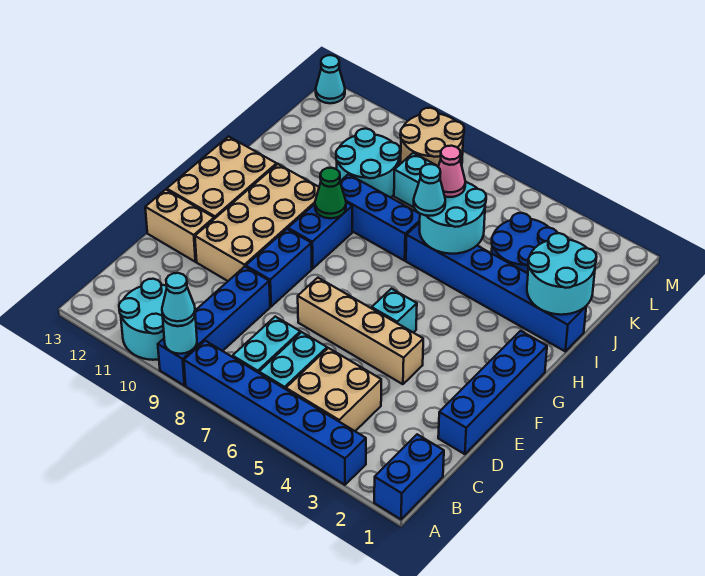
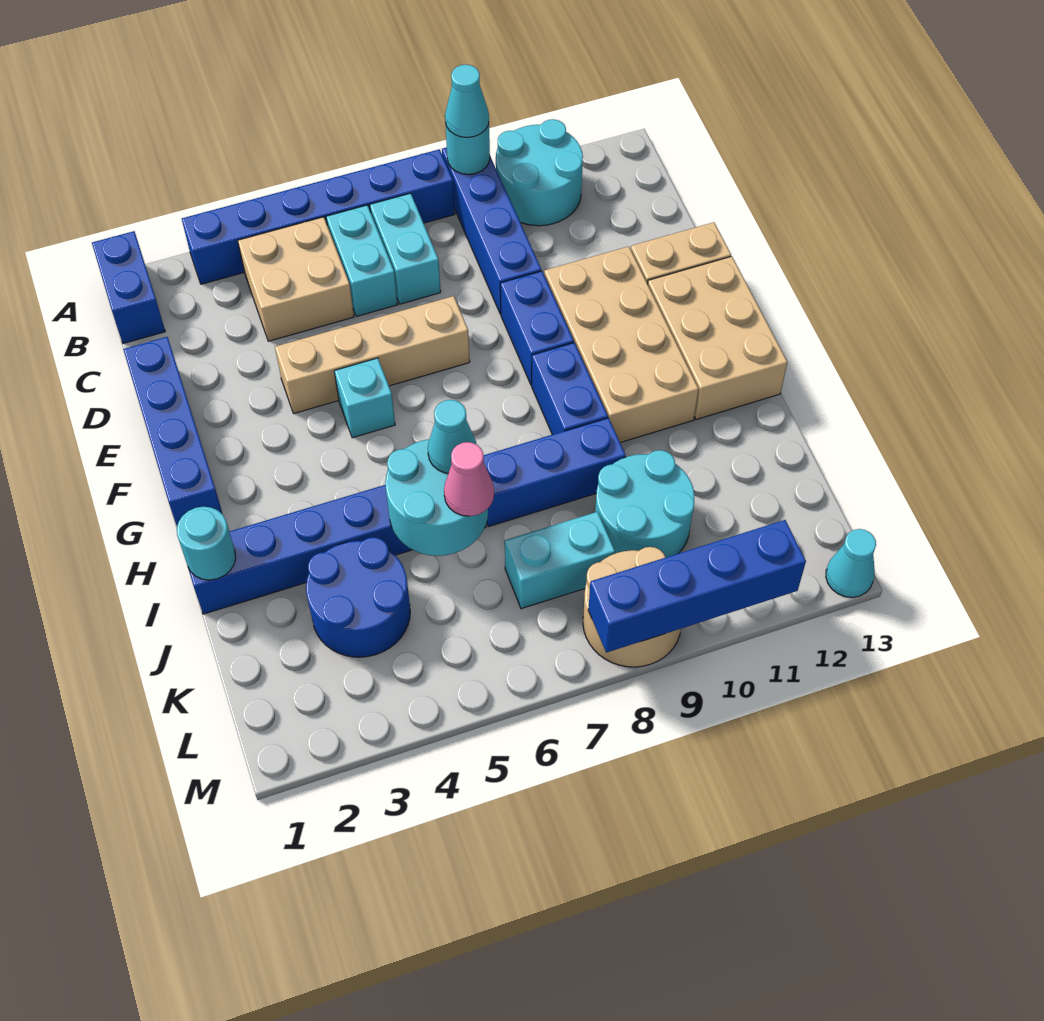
green 1x1 cone [315,168,346,218] -> none
cyan 2x2 round brick [527,233,597,315] -> cyan 1x1 round brick [177,507,236,580]
none -> blue 1x4 brick [588,520,806,653]

